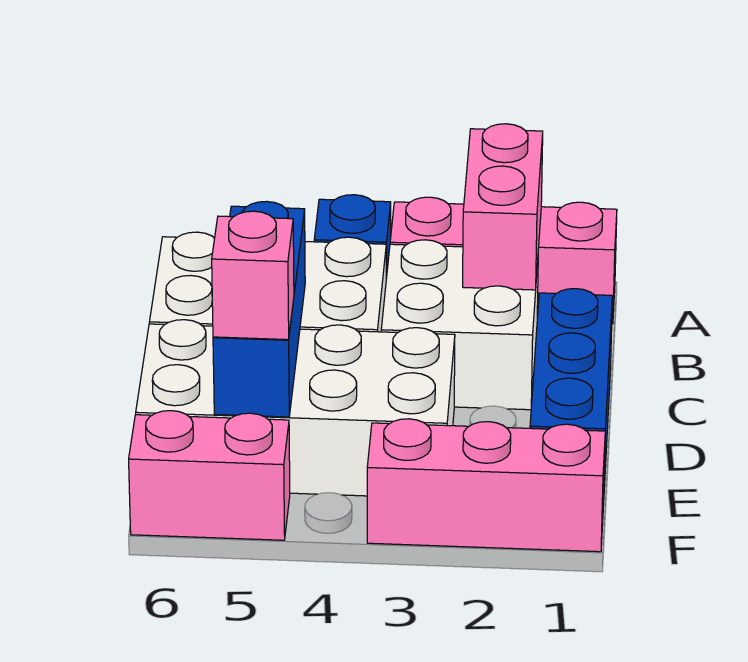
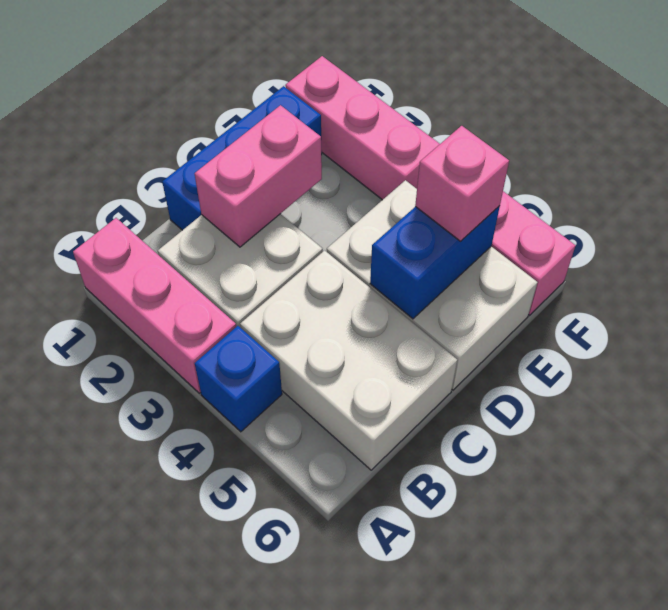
pink 1x2 brick [463,124,543,290] -> pink 1x2 brick moved to [195,105,322,247]
blue 1x3 brick [213,201,305,417] -> blue 1x2 brick [370,206,500,319]
white 2x4 brick [136,320,455,496] -> white 2x3 brick [327,180,537,390]

